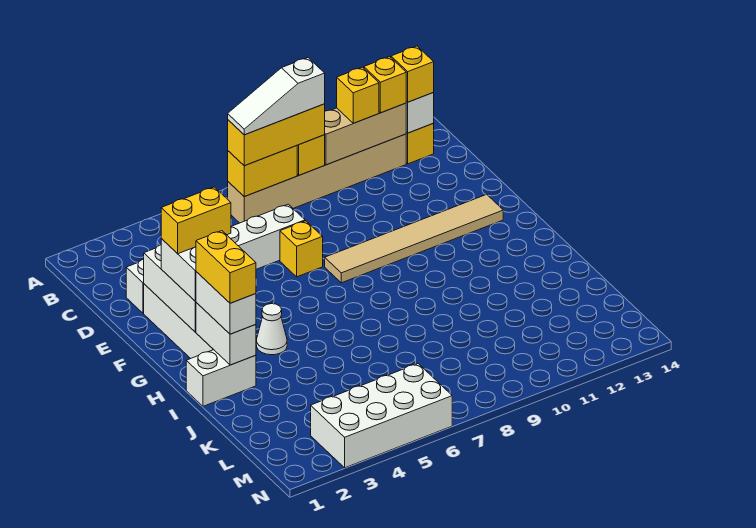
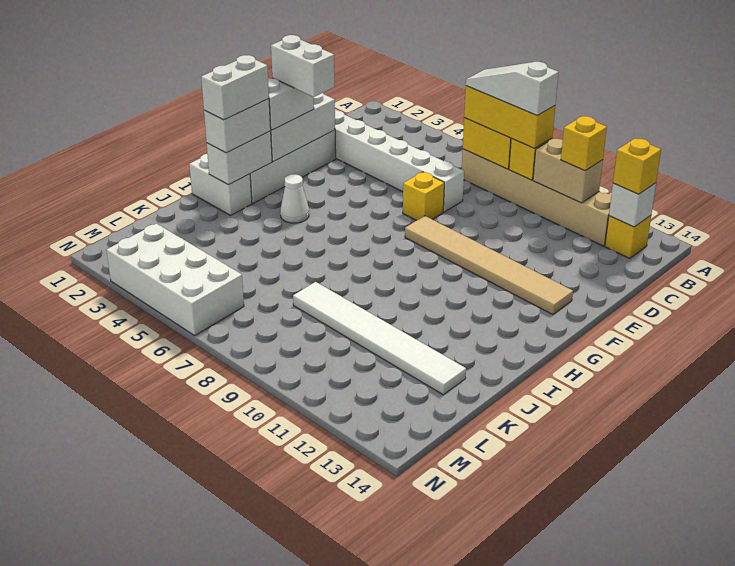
tan 1x3 brick [325,103,406,165] -> tan 1x2 brick [533,139,603,203]
yellow 1x1 brick [364,57,406,113] -> none
yellow 1x2 brick [161,187,231,254] -> white 1x2 brick [271,35,334,97]
yellow 1x2 brick [196,231,256,303] -> white 1x2 brick [201,55,269,120]
none -> white 1x6 tile [293,282,466,395]

